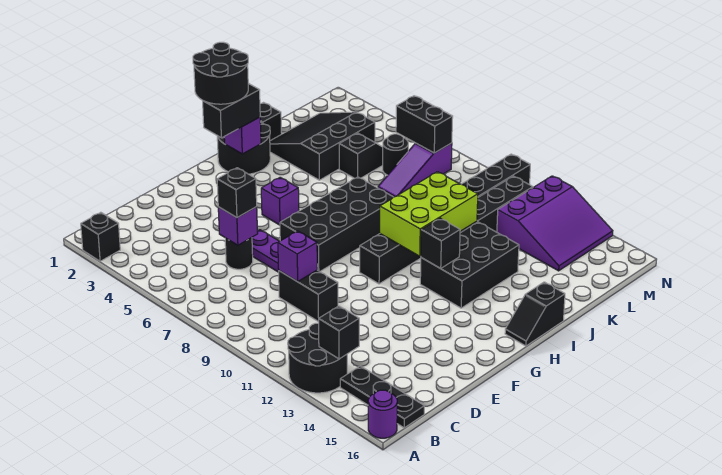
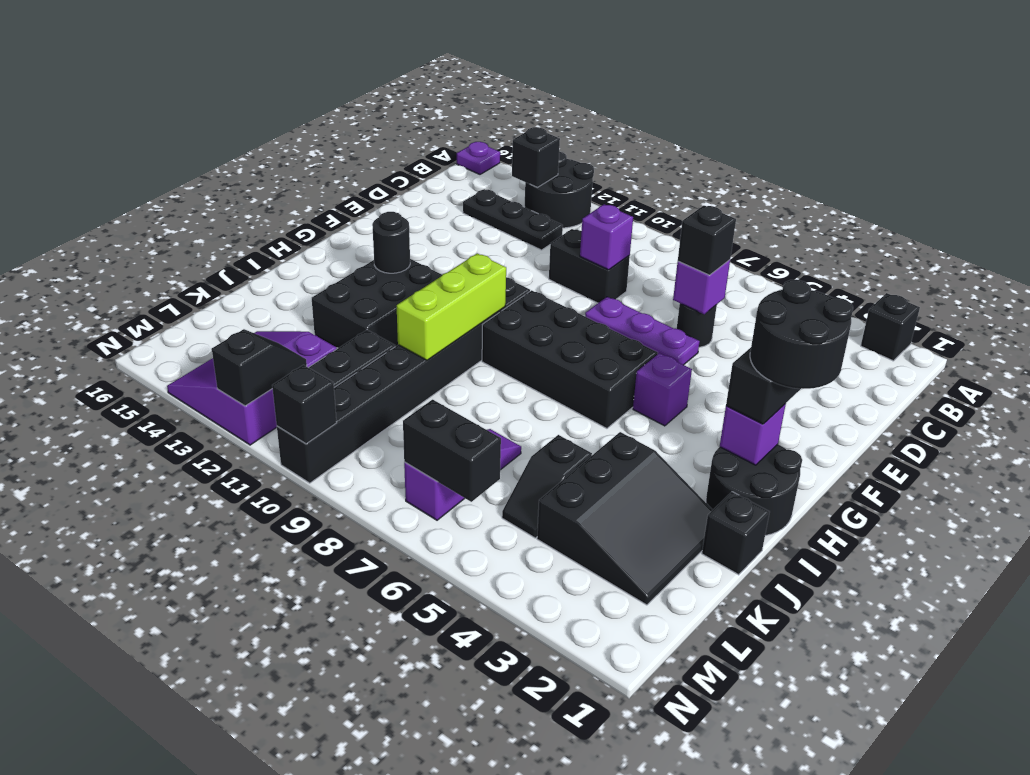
purple 1x1 round brick [368,390,397,438] -> purple 1x1 plate [457,142,500,174]
black 1x3 plate [340,366,424,428] -> black 1x3 plate moved to [463,189,563,250]
black 2x4 brick [280,177,393,271] -> black 2x4 brick turned to [482,290,658,428]
lime 2x3 brick [380,172,478,256] -> lime 1x3 brick [397,253,506,360]
black 1x1 brick [421,218,460,268] -> black 1x1 brick moved to [272,365,337,444]
black 1x2 slope [505,282,565,346] -> black 1x2 slope moved to [212,329,307,406]
black 1x1 round brick [383,134,408,175] -> black 1x1 round brick moved to [372,212,410,273]

